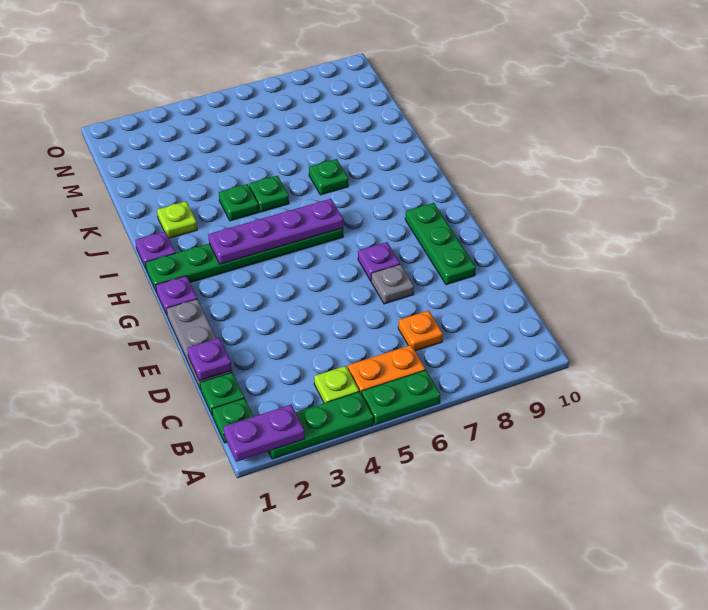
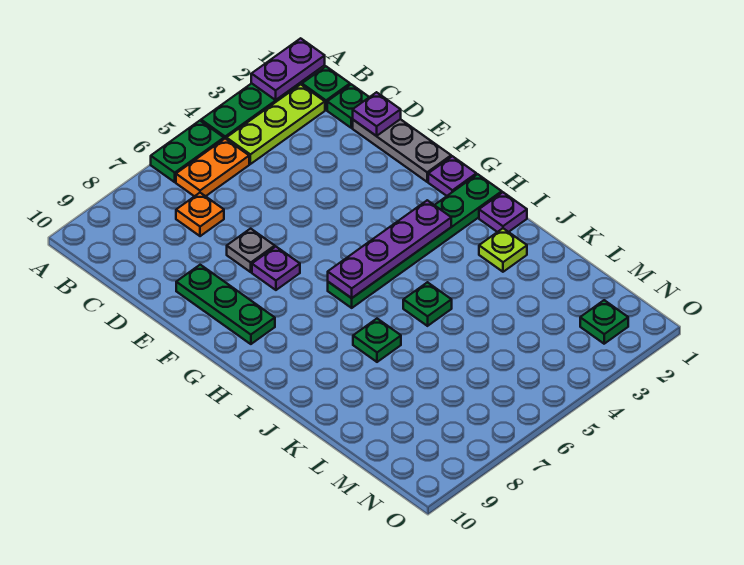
lime 1x1 plate [314,366,359,403] -> lime 1x3 plate [226,84,325,164]
green 1x1 plate [219,184,259,221] -> green 1x1 plate moved to [580,300,628,344]

